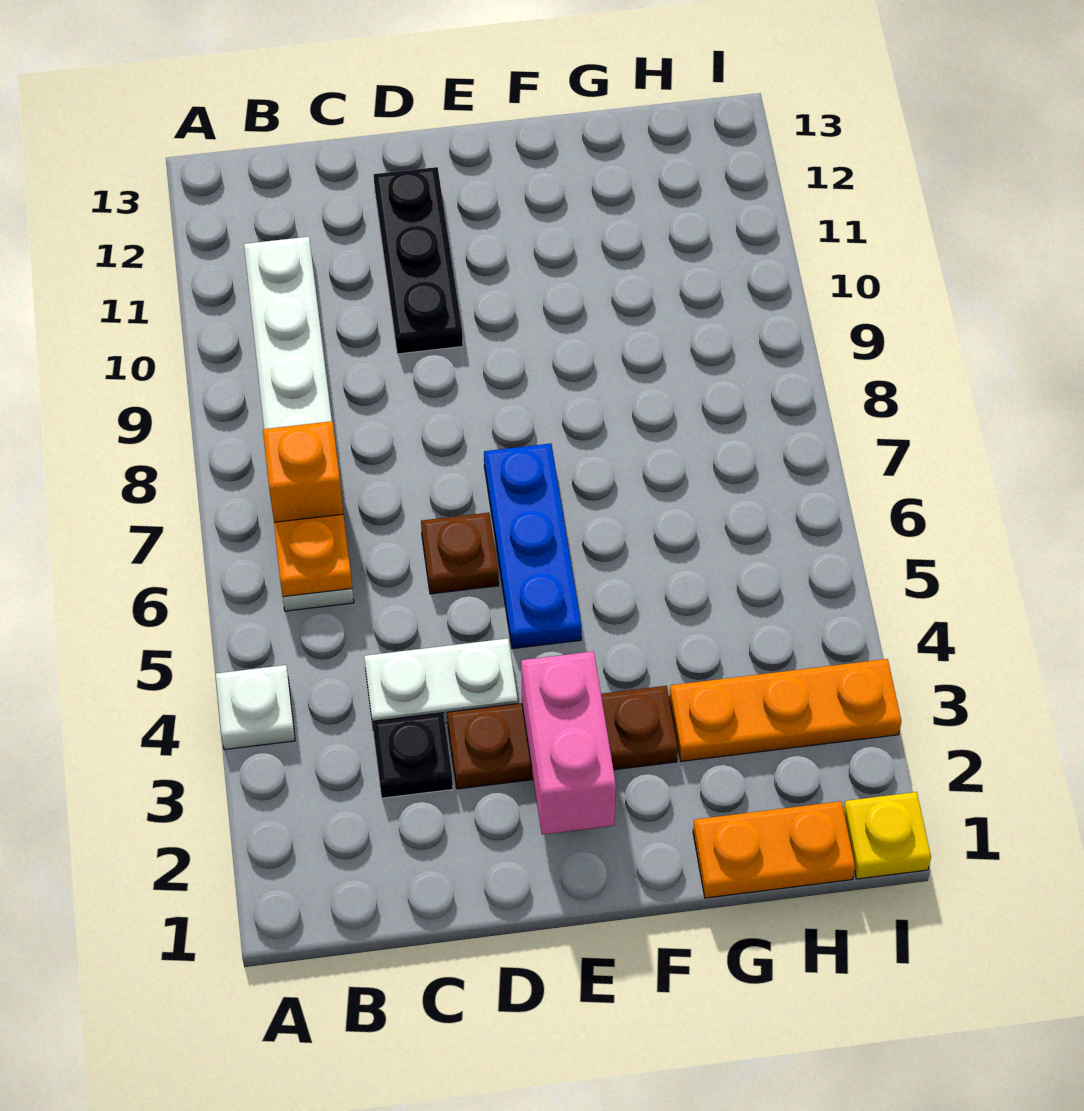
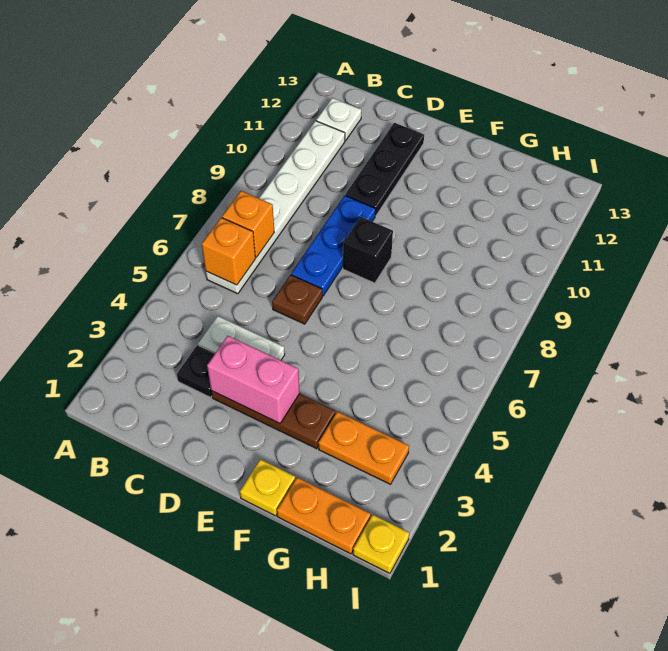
white 1x1 plate [216,665,295,750] -> white 1x1 plate moved to [316,98,361,141]
orange 1x1 plate [274,514,352,597] -> orange 1x1 brick [202,218,255,285]
pink 1x2 brick [521,651,616,835] -> pink 1x2 brick turned to [207,336,300,423]
blue 1x3 plate [484,444,581,649] -> blue 1x3 plate moved to [291,196,376,296]
none -> black 1x1 brick [343,217,393,283]
none -> yellow 1x1 plate [240,459,295,516]
orange 1x3 plate [669,659,901,761] -> orange 1x2 plate [318,412,409,484]

